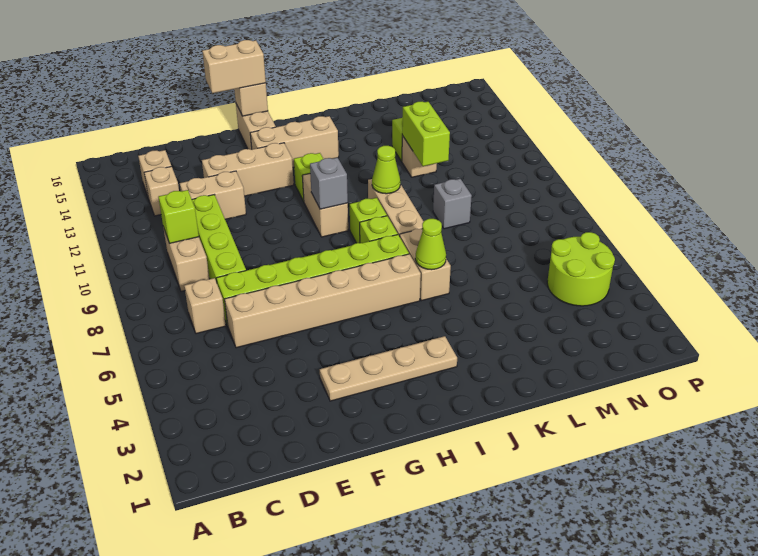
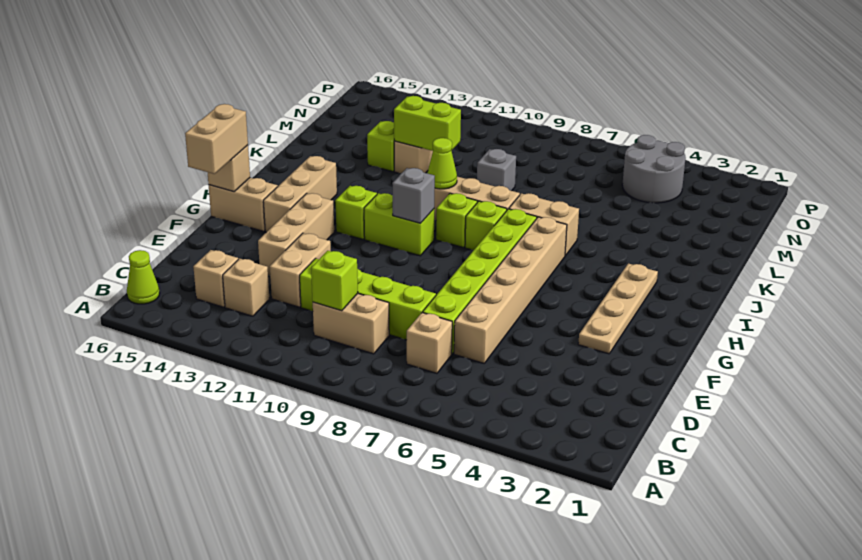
tan 1x2 brick [302,174,348,237] -> lime 1x2 brick [364,193,434,256]
lime 1x1 cone [415,219,446,270] -> lime 1x1 cone moved to [127,250,160,304]
lime 2x2 round brick [547,232,615,306] -> grey 2x2 round brick [622,135,686,203]

